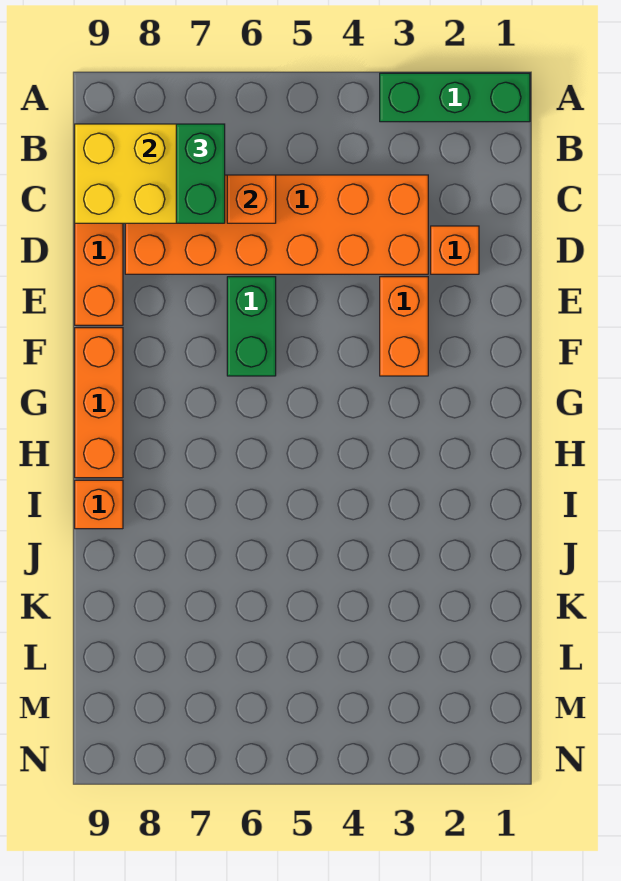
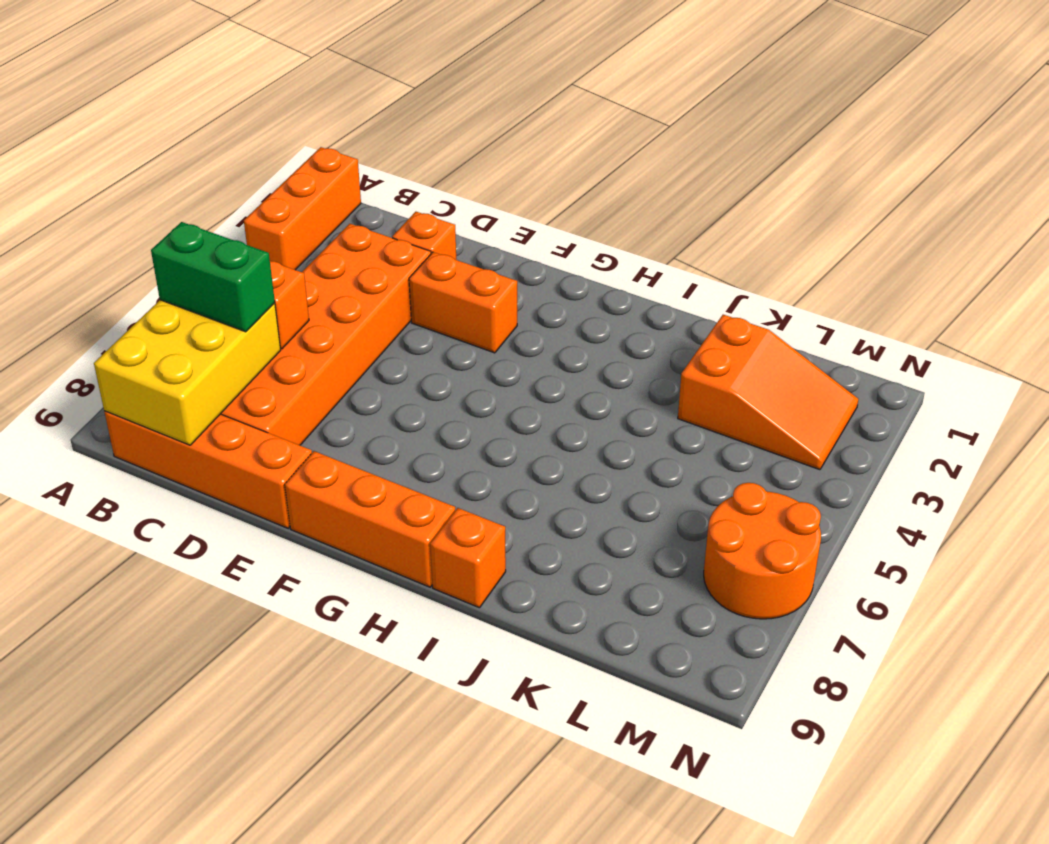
green 1x3 brick [380,73,530,122] -> orange 1x3 brick [244,147,361,270]
green 1x2 brick [227,277,276,376] -> none
none -> orange 2x3 slope [678,315,858,470]
none -> orange 2x2 round brick [704,483,821,619]

